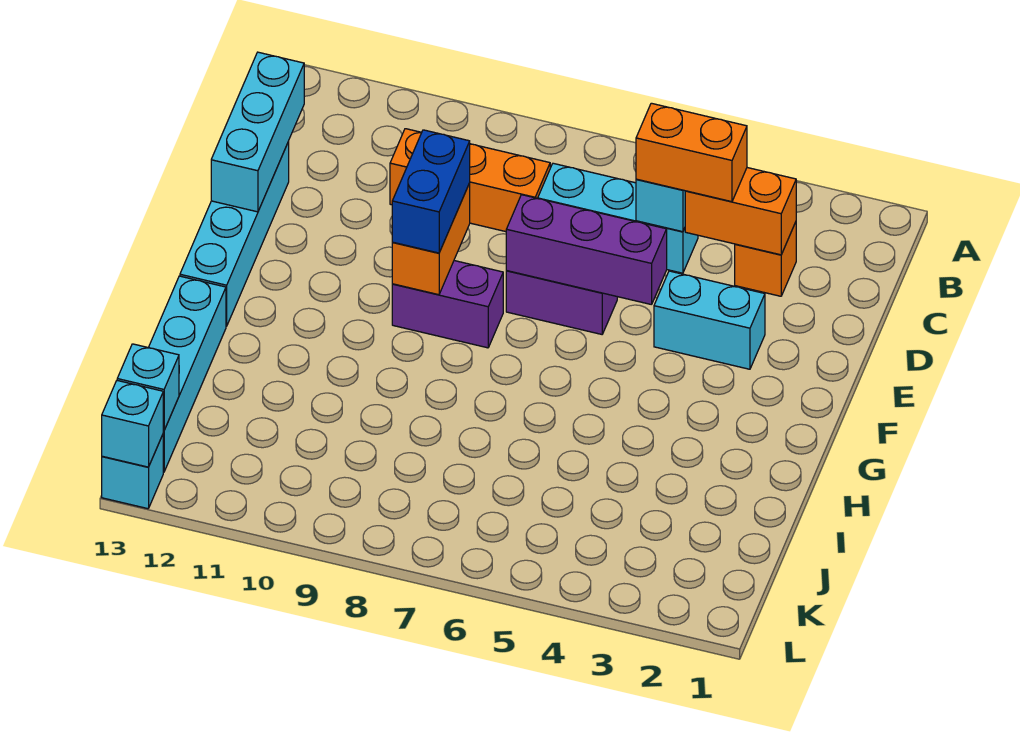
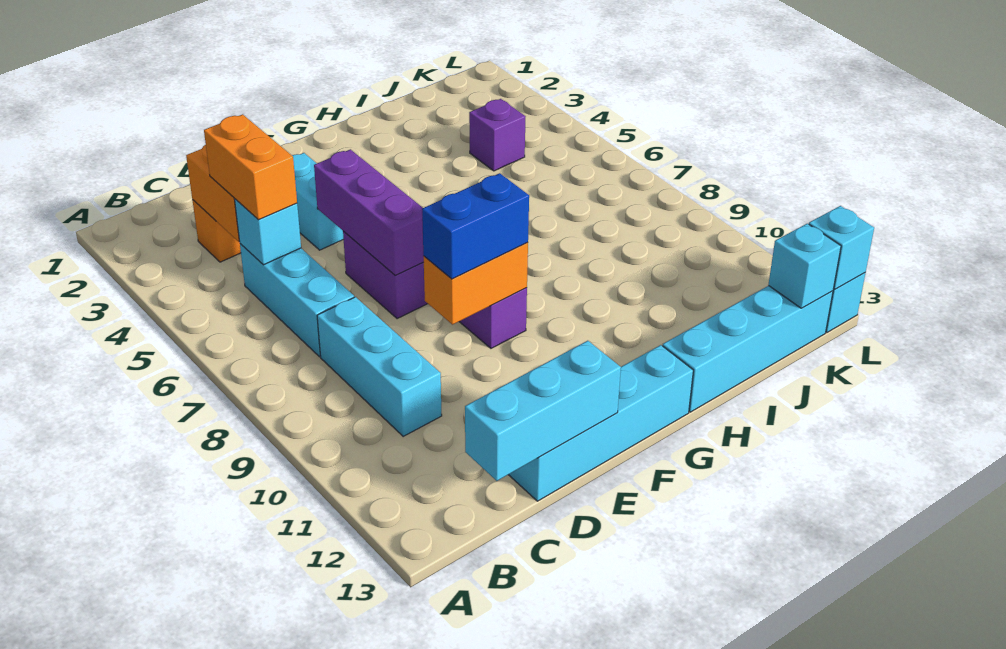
orange 1x3 brick [390,129,550,232] -> cyan 1x3 brick [317,297,442,436]
none -> purple 1x1 brick [469,99,526,171]

